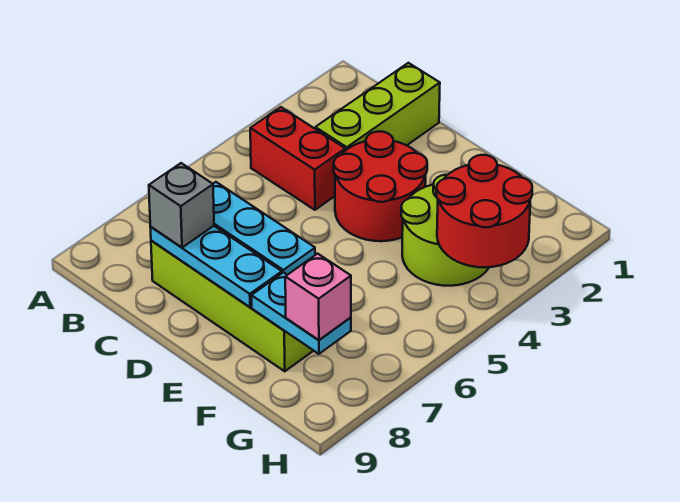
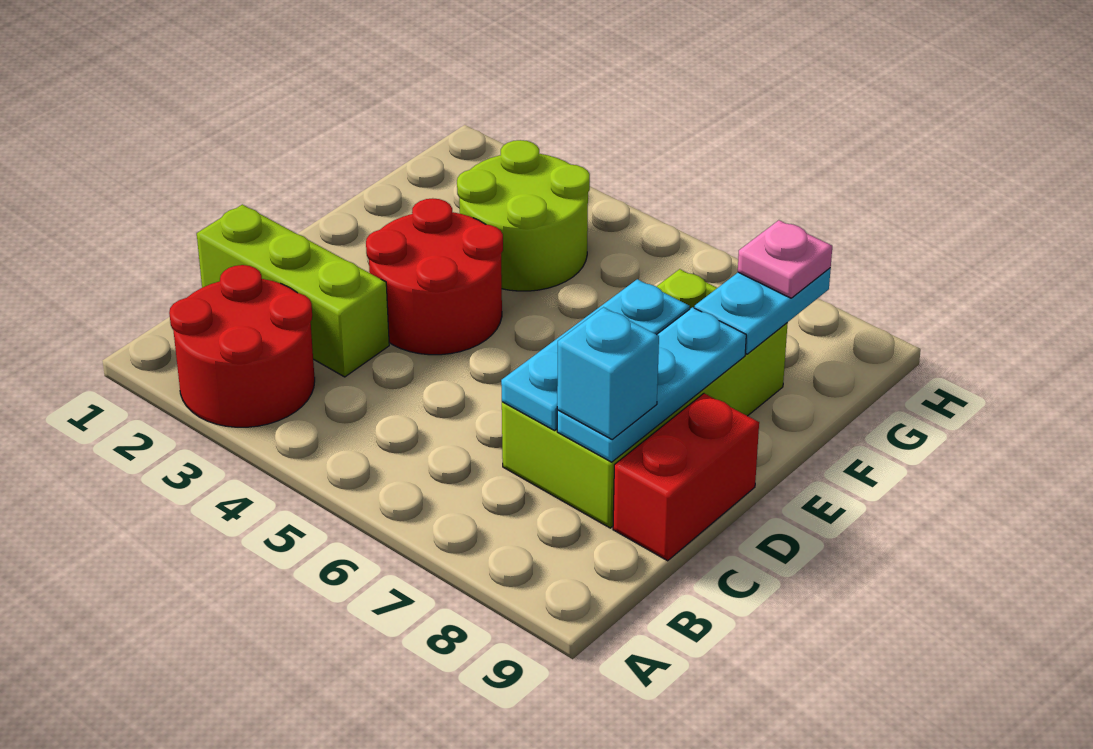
red 1x2 brick [250,107,345,210] -> red 1x2 brick moved to [613,393,759,561]
grey 1x1 brick [149,163,214,248] -> cyan 1x1 brick [557,307,659,440]
red 2x2 round brick [436,155,532,267] -> red 2x2 round brick moved to [169,265,315,427]
pink 1x1 brick [285,254,351,340] -> pink 1x1 plate [738,220,832,298]

